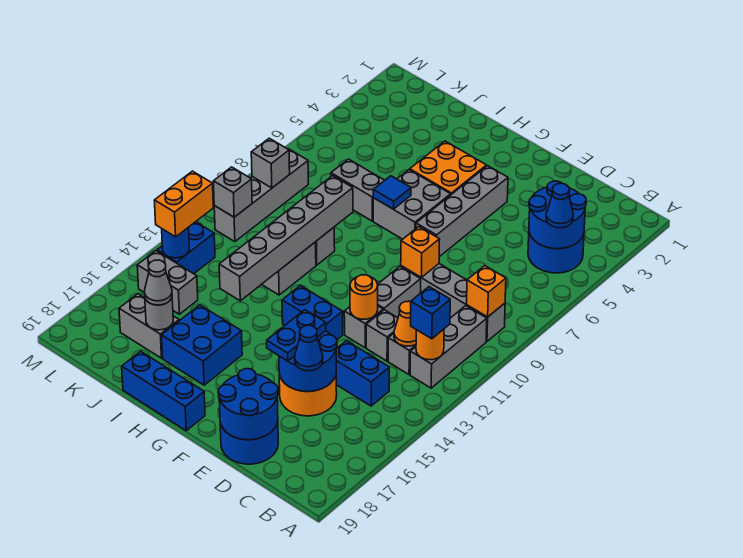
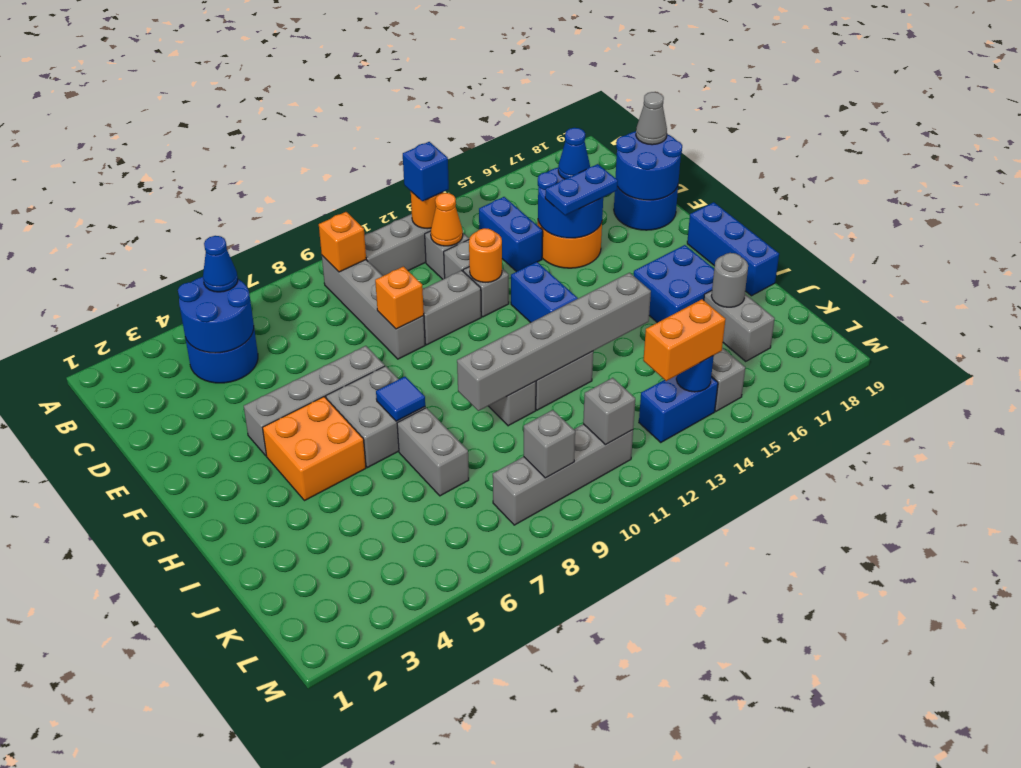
grey 1x1 cone [145,260,172,305] -> grey 1x1 cone moved to [636,92,667,145]

